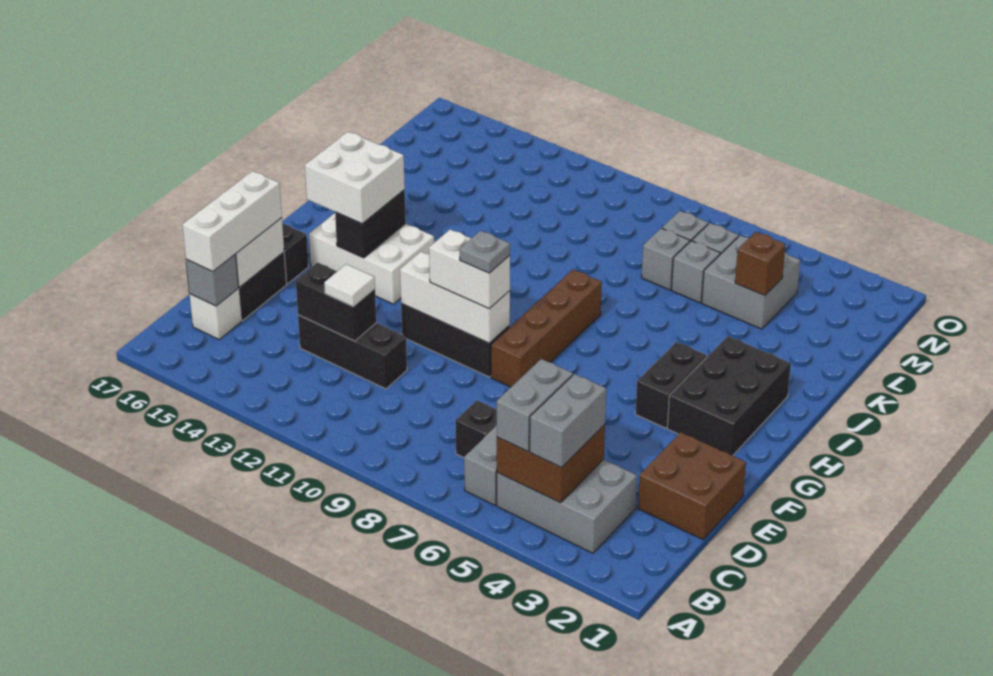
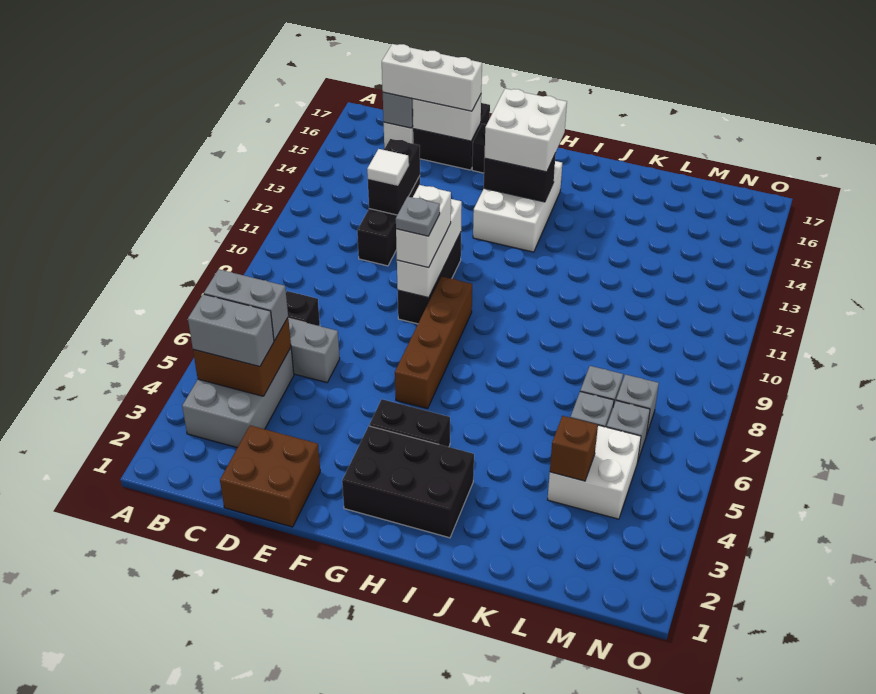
brown 1x4 brick [491,270,602,387] -> brown 1x4 brick turned to [395,276,472,409]
grey 2x2 brick [702,235,800,329] -> white 2x2 brick [548,425,641,519]

